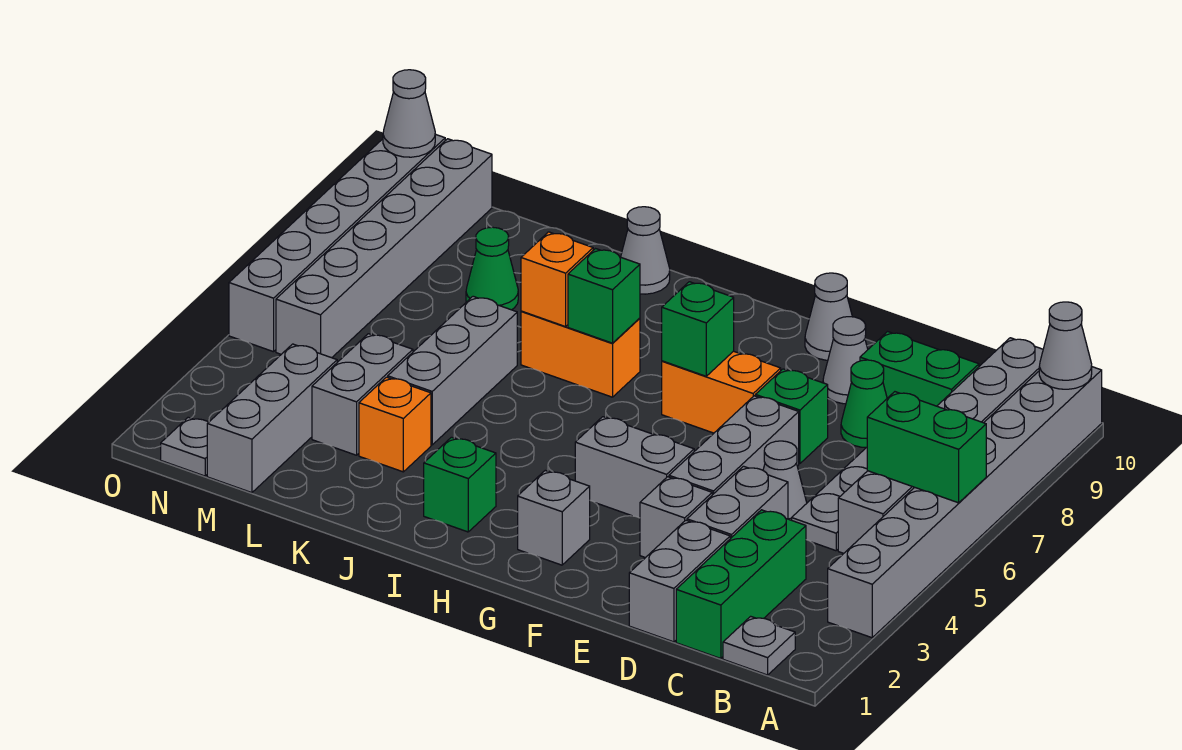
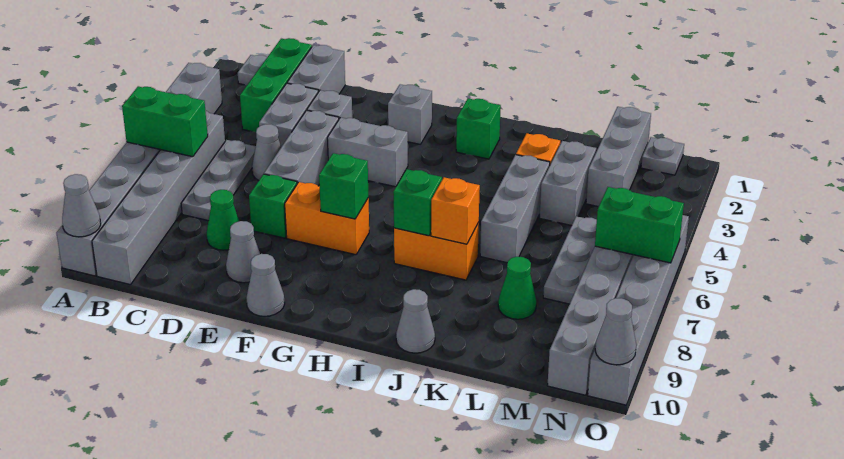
green 1x2 brick [860,332,979,406] -> green 1x2 brick moved to [595,187,684,263]
none -> grey 1x3 plate [543,216,597,304]

